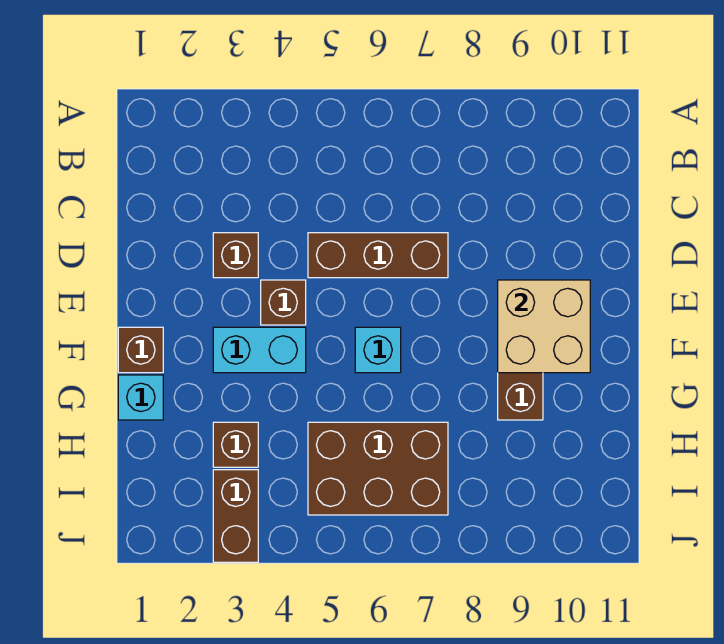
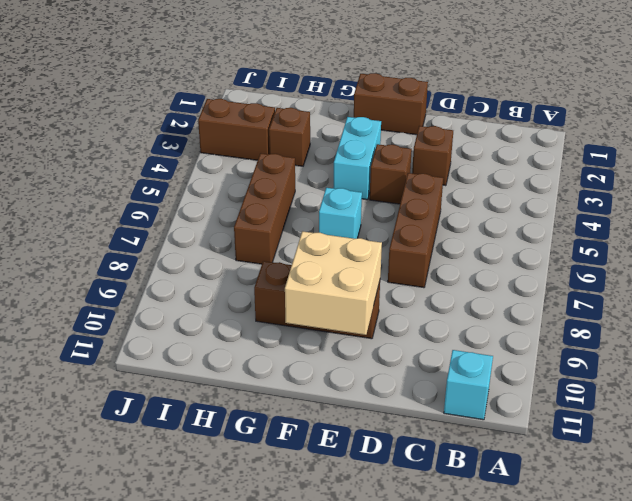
brown 1x1 brick [118,327,163,373] -> brown 1x2 brick [354,73,428,135]
cyan 1x1 brick [118,375,163,420] -> cyan 1x1 brick moved to [444,350,493,420]
brown 2x3 brick [308,422,448,515] -> brown 1x3 brick [234,153,295,264]

